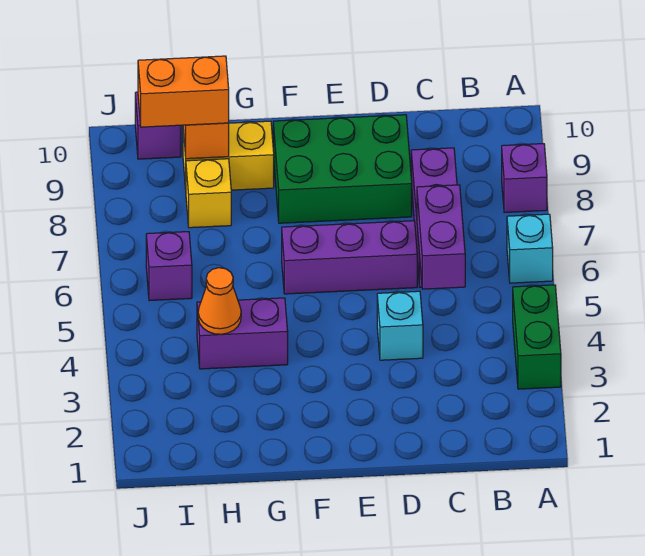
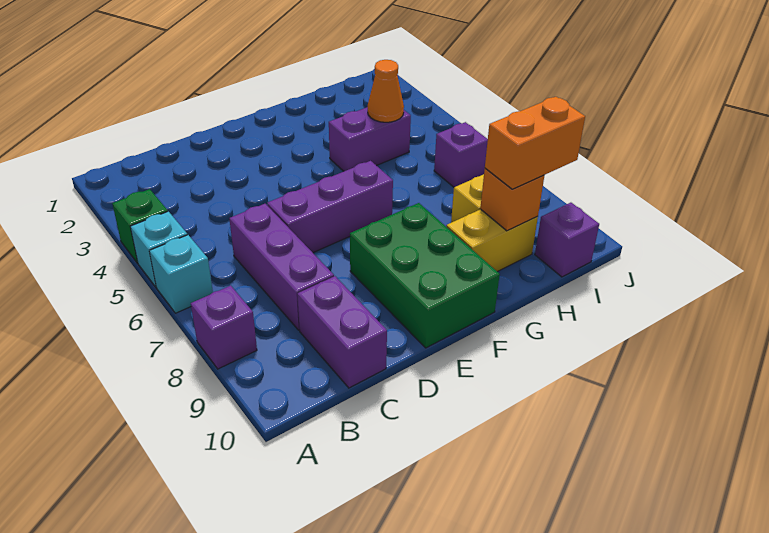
green 1x2 brick [513,285,561,389] -> green 1x1 brick [112,189,168,263]
purple 1x2 brick [417,185,465,289] -> purple 1x2 brick moved to [297,276,387,388]
cyan 1x1 brick [377,291,423,360] -> cyan 1x1 brick moved to [130,211,187,288]
green 2x3 brick [273,115,412,223] -> green 2x3 brick turned to [350,203,500,348]

